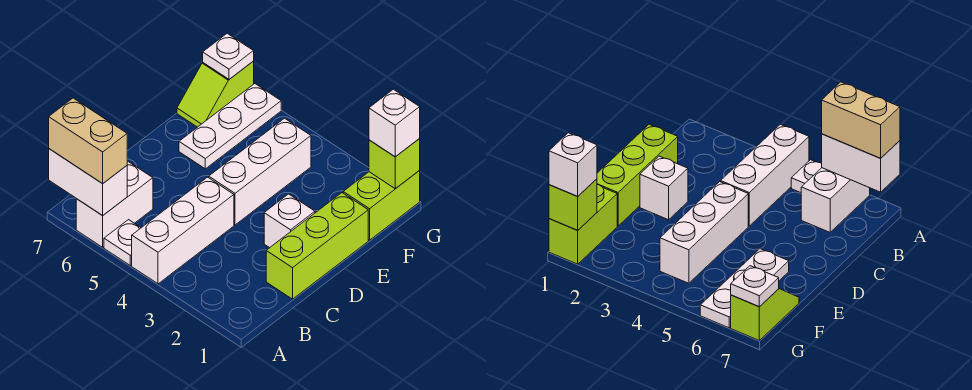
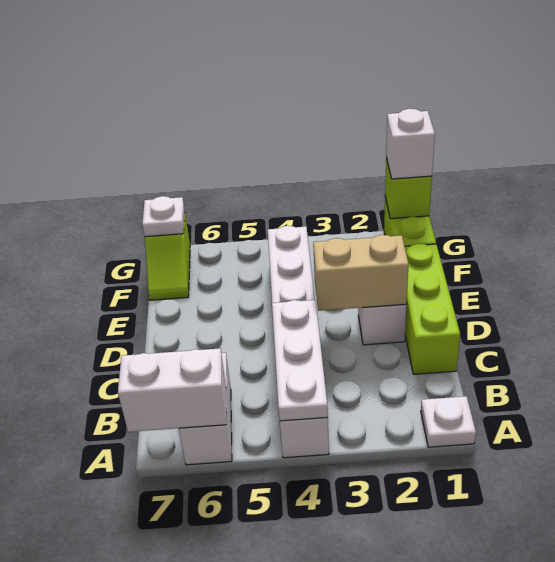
white 1x1 plate [104,220,141,266] -> white 1x1 plate moved to [421,396,476,447]
tan 1x2 brick [49,98,127,184] -> tan 1x2 brick moved to [313,235,409,311]
white 1x3 plate [179,84,281,169] -> white 1x3 plate moved to [272,300,328,421]

